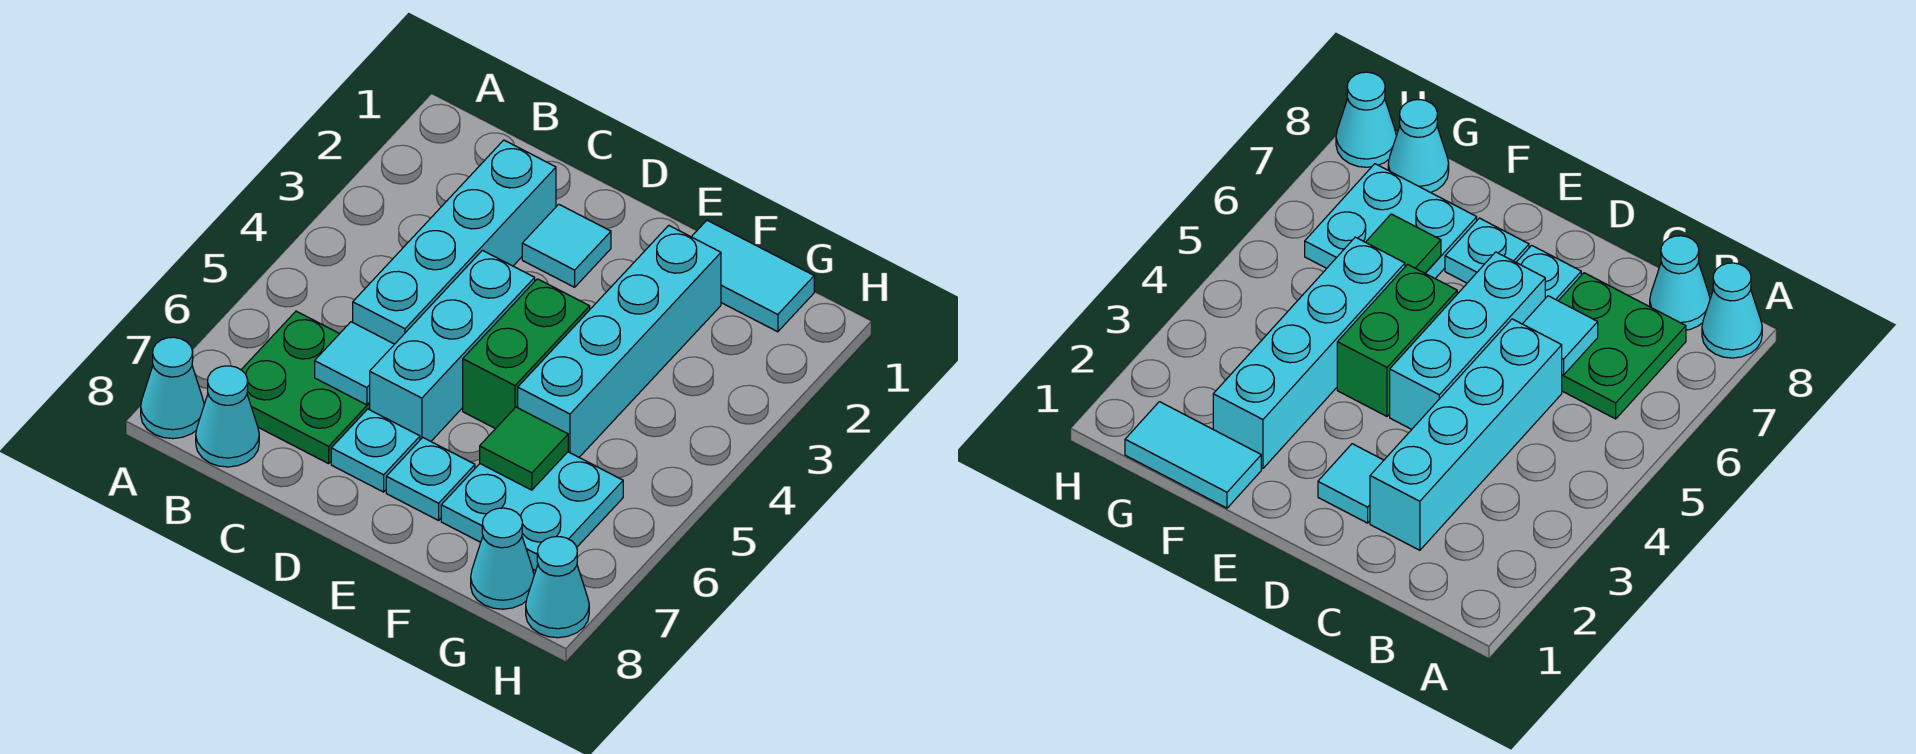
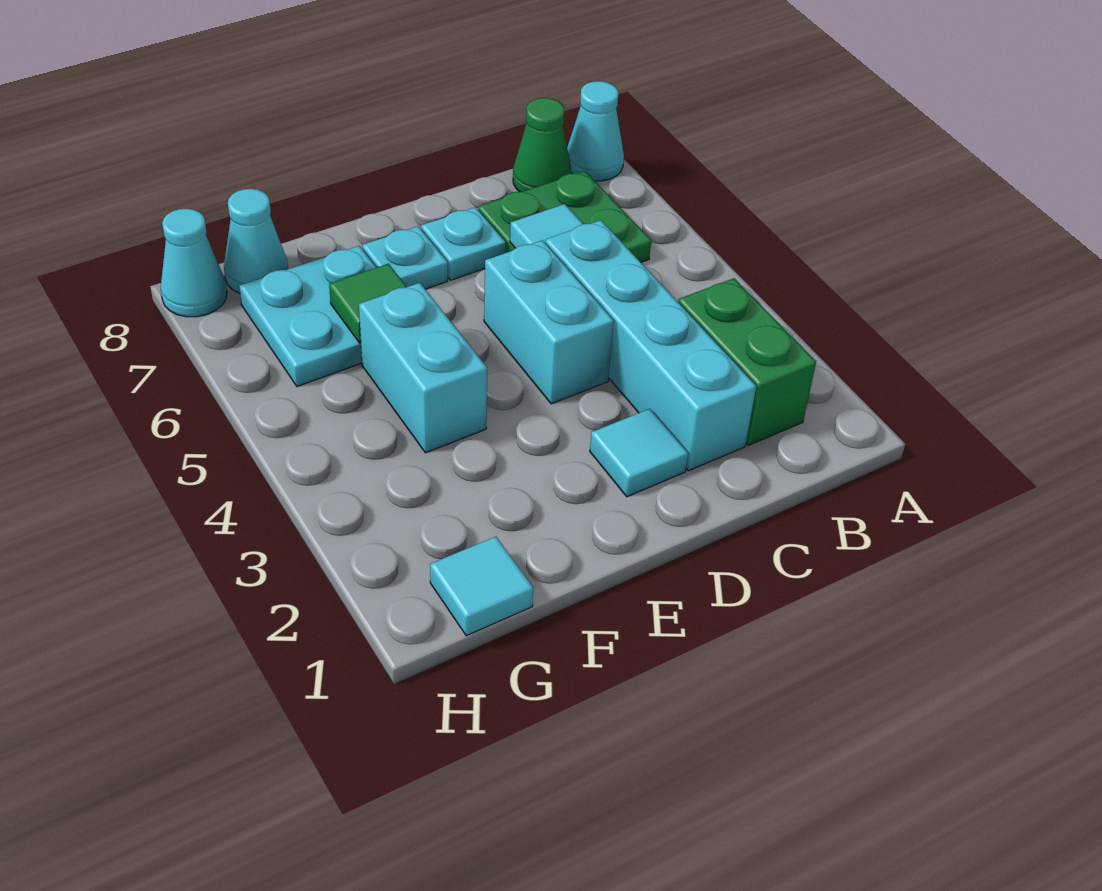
cyan 1x1 cone [196,366,259,467] -> green 1x1 cone [513,98,572,192]
cyan 1x3 brick [369,250,535,441] -> cyan 1x2 brick [484,240,614,404]
green 1x2 brick [463,279,590,429] -> green 1x2 brick moved to [678,278,816,446]
cyan 1x2 tile [692,220,814,332] -> cyan 1x1 tile [430,537,533,636]
cyan 1x4 brick [518,225,721,457] -> cyan 1x2 brick [359,283,487,453]

